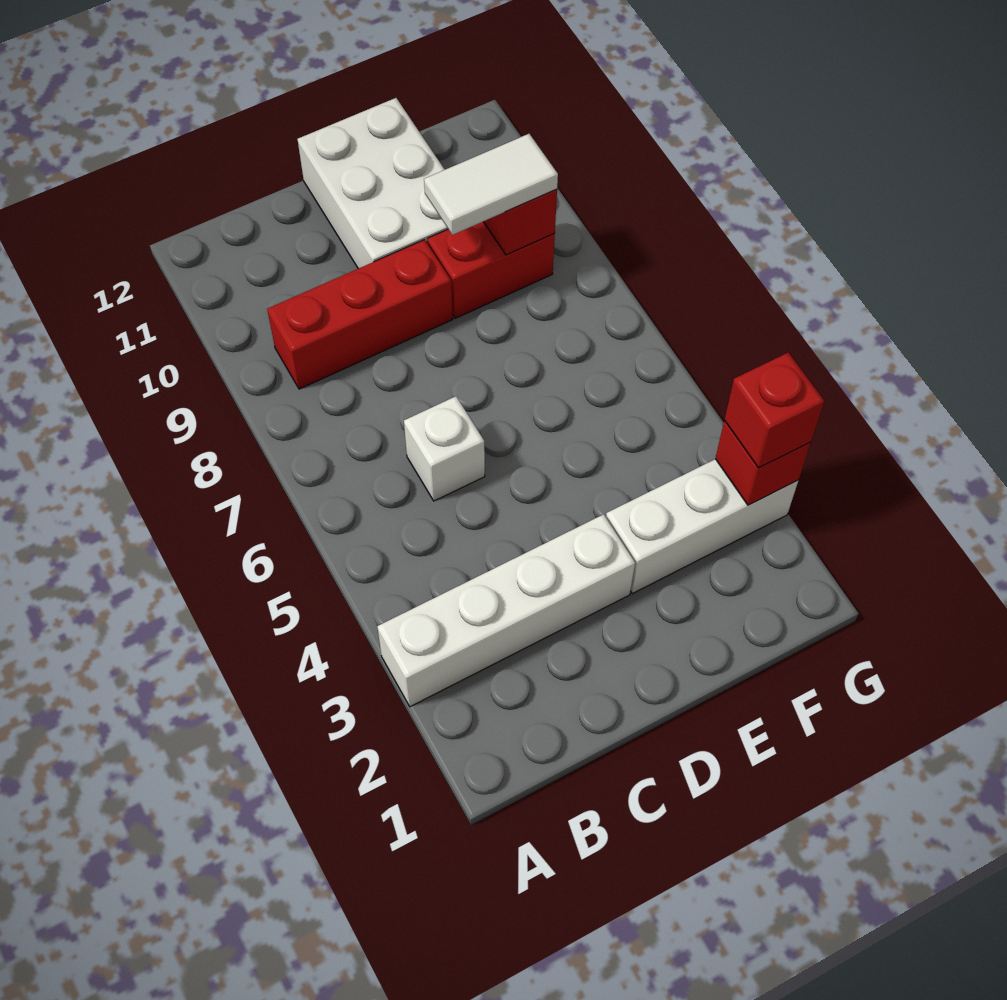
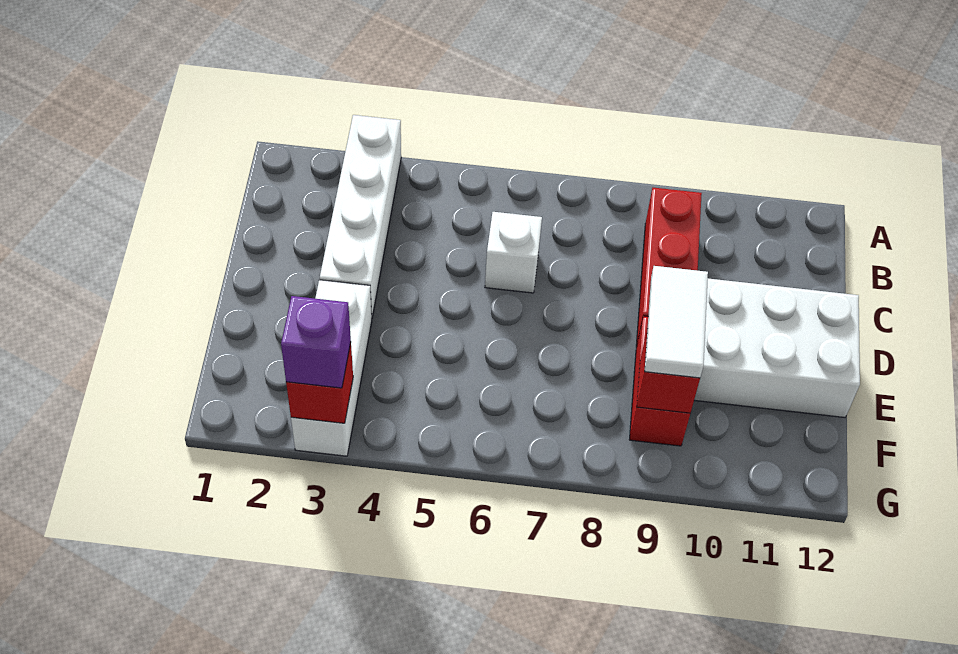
red 1x1 brick [724,353,824,468] -> purple 1x1 brick [281,296,351,388]

